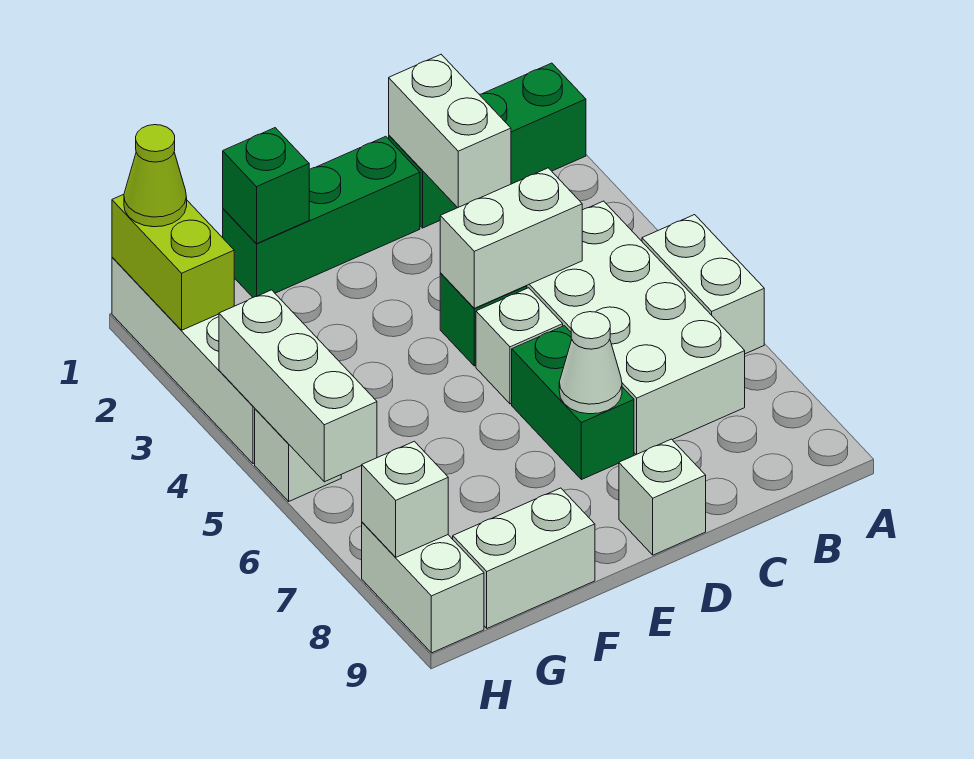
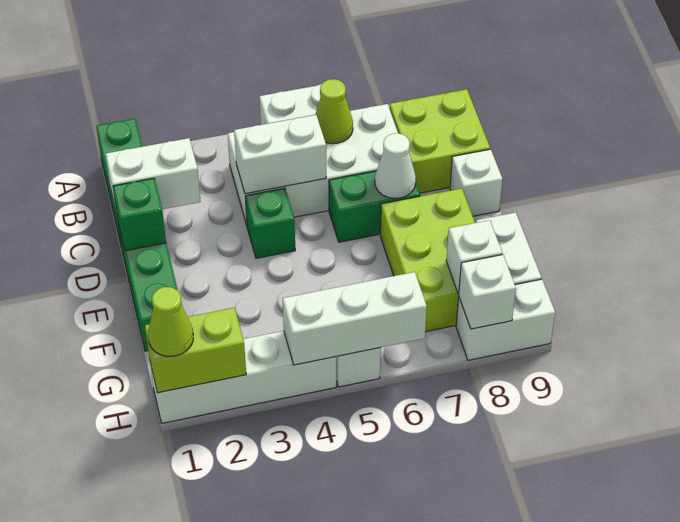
none -> lime 1x1 cone [315,79,353,144]
none -> lime 2x2 brick [389,89,490,193]
white 1x2 brick [440,168,582,308] -> white 1x2 brick turned to [234,115,326,194]
white 1x1 brick [476,288,563,404] -> white 1x1 brick moved to [446,220,502,294]
none -> lime 2x3 brick [380,188,475,332]
green 1x1 brick [223,128,309,243] -> green 1x1 brick moved to [113,178,166,251]

